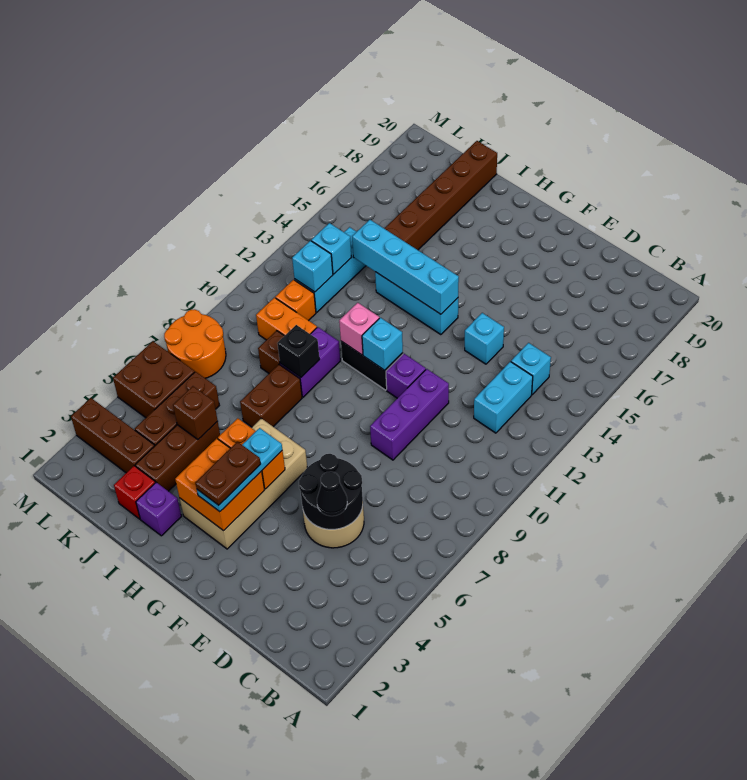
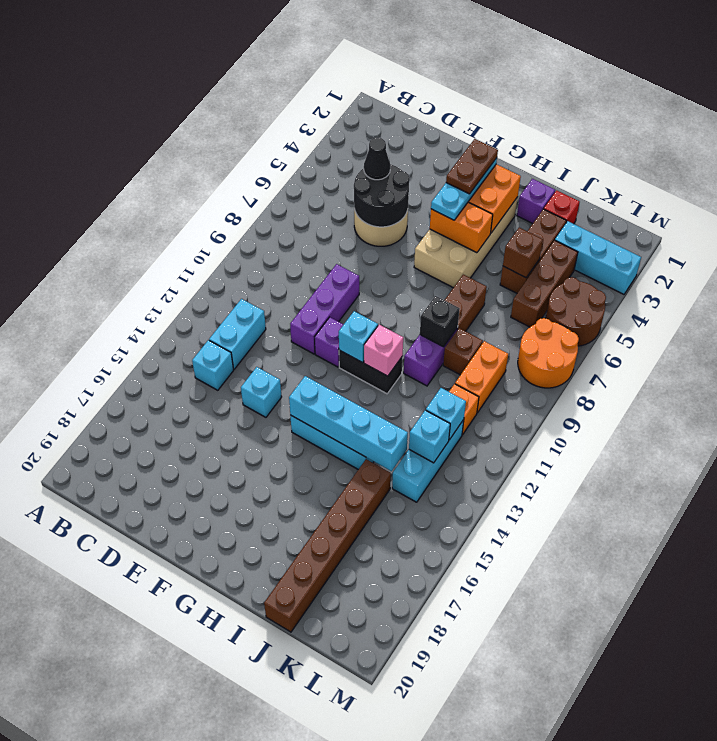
orange 1x2 brick [256,298,317,340] -> orange 1x2 brick turned to [455,341,508,413]
brown 1x3 brick [71,398,154,473] -> cyan 1x3 brick [555,221,641,294]
brown 2x2 brick [113,341,195,418] -> brown 2x2 round brick [546,277,606,346]

